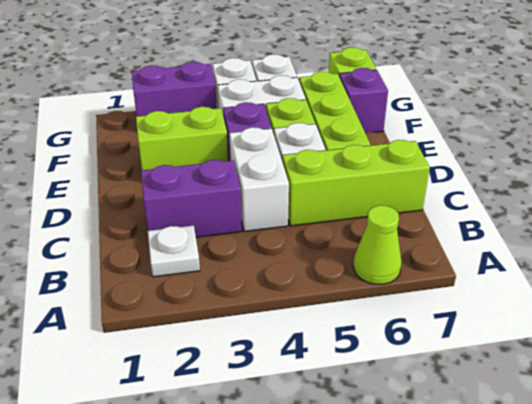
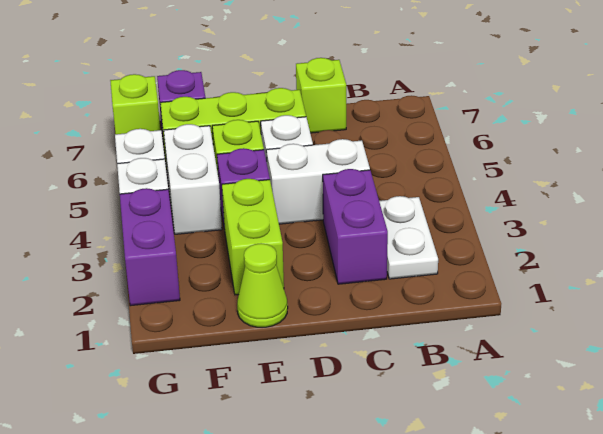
lime 1x1 cone [353,205,402,284] -> lime 1x1 cone moved to [237,243,288,327]
white 1x1 plate [148,225,200,277] -> white 1x2 plate [379,196,438,279]
lime 1x3 brick [282,140,430,226] -> lime 1x1 brick [296,58,346,133]

